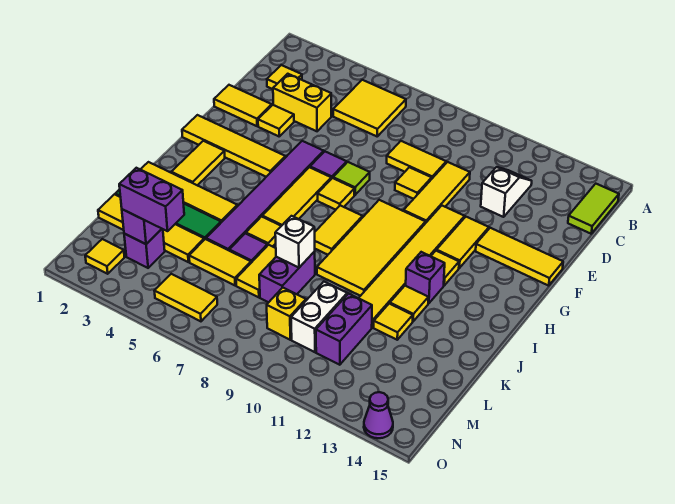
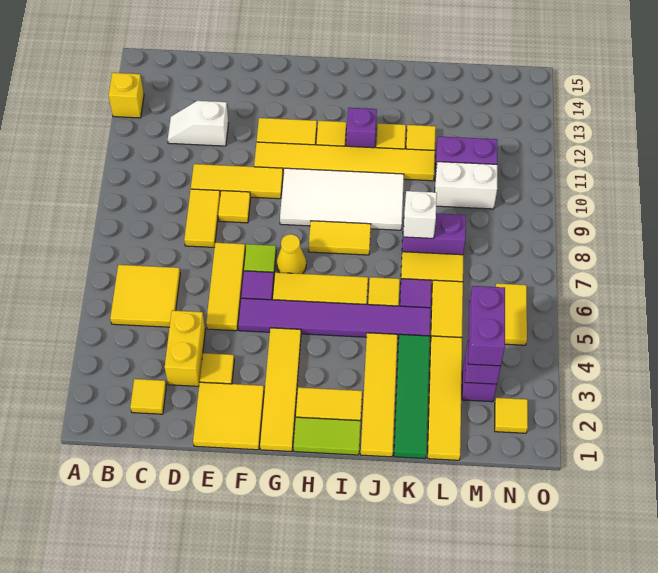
lime 1x2 tile [568,184,619,234] -> lime 1x2 tile moved to [294,417,361,455]
yellow 1x2 tile [214,85,272,126] -> yellow 2x2 tile [193,382,264,450]
yellow 1x3 tile [476,228,563,286] -> yellow 1x3 tile moved to [206,243,245,331]
yellow 1x1 tile [318,178,354,210] -> yellow 1x1 cone [277,234,306,274]
yellow 2x4 tile [317,200,426,296] -> white 2x4 tile [280,168,404,230]
yellow 1x1 brick [267,288,306,340] -> yellow 1x1 brick moved to [109,73,144,118]
purple 1x1 cone [364,392,393,438] -> none

